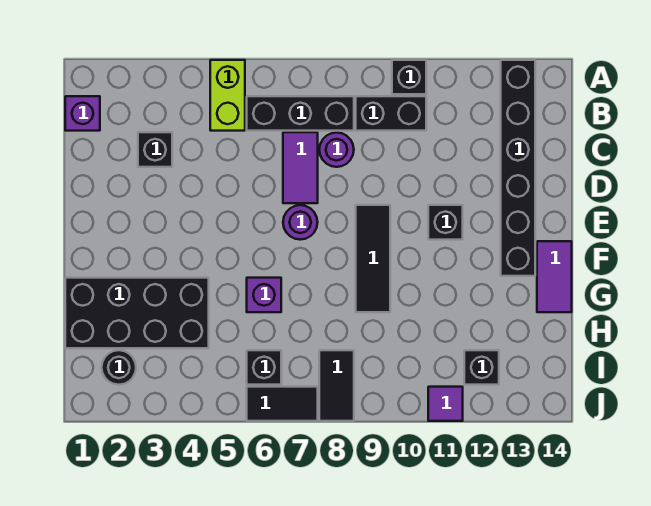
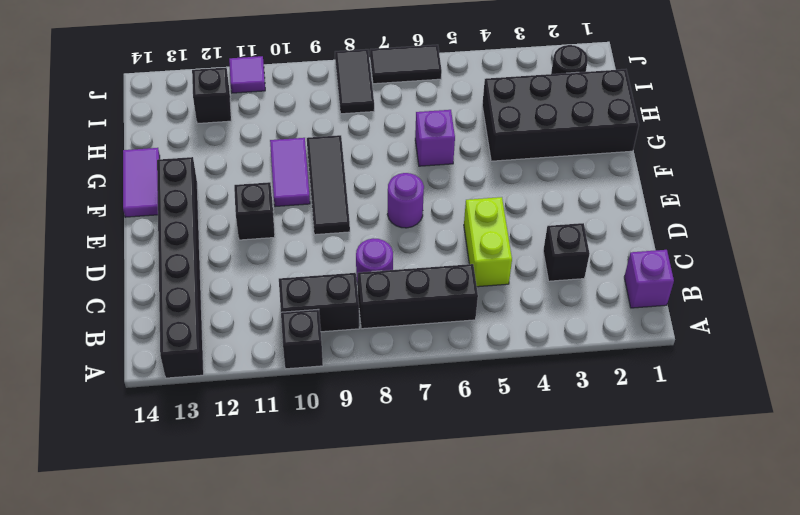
lime 1x2 brick [210,60,245,131] -> lime 1x2 brick moved to [464,197,512,287]
purple 1x2 tile [283,132,318,203] -> purple 1x2 tile moved to [270,138,310,207]
black 1x1 brick [247,350,281,385] -> none

